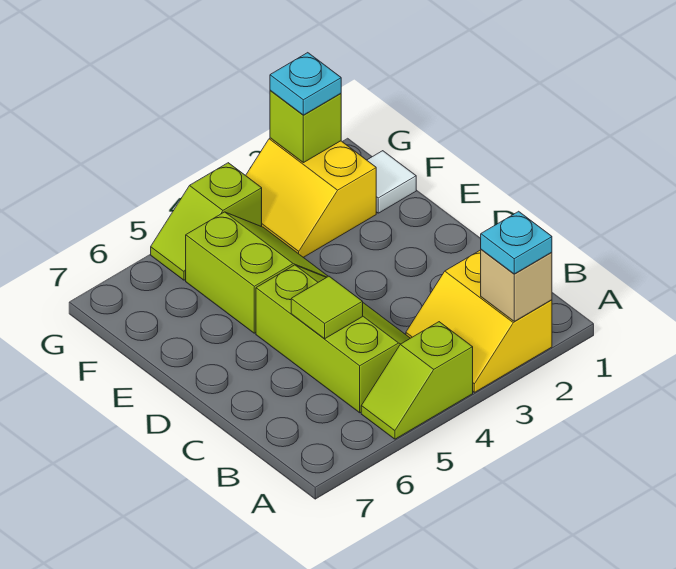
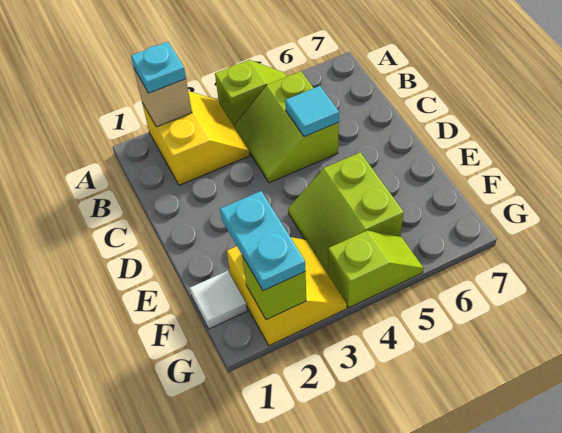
lime 2x3 slope [256,265,410,413] -> lime 2x2 slope [235,71,339,183]
lime 1x1 tile [291,276,363,339] -> cyan 1x1 tile [285,86,339,137]
cyan 1x1 plate [270,53,341,115] -> cyan 1x2 plate [220,191,306,291]

